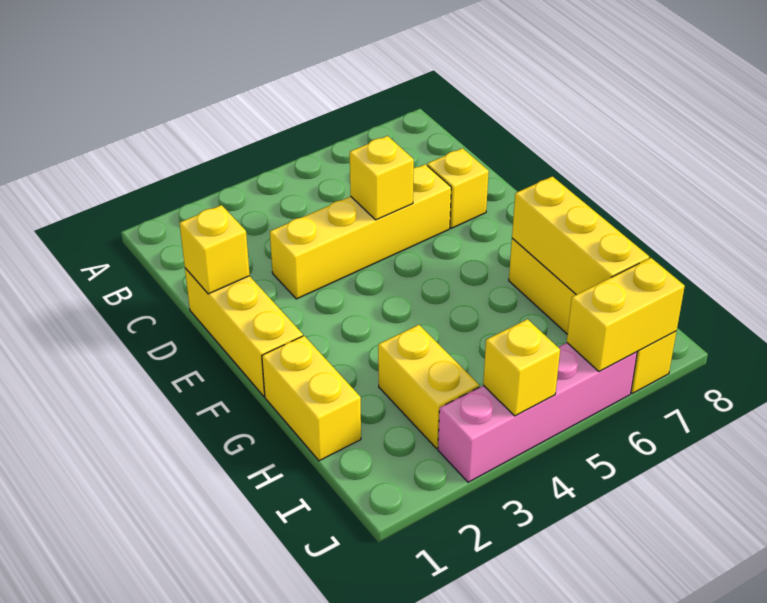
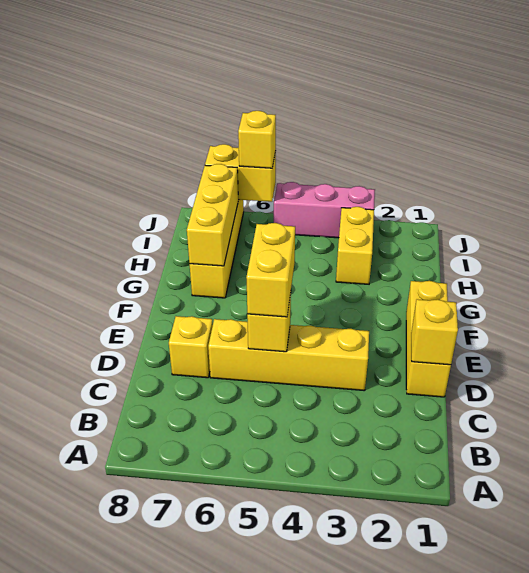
yellow 1x2 brick [262,336,361,461] -> yellow 1x2 brick moved to [246,223,295,317]
pink 1x4 brick [438,343,637,482] -> pink 1x3 brick [274,182,375,238]
yellow 1x1 brick [483,319,560,416] -> yellow 1x1 brick moved to [238,111,276,168]

